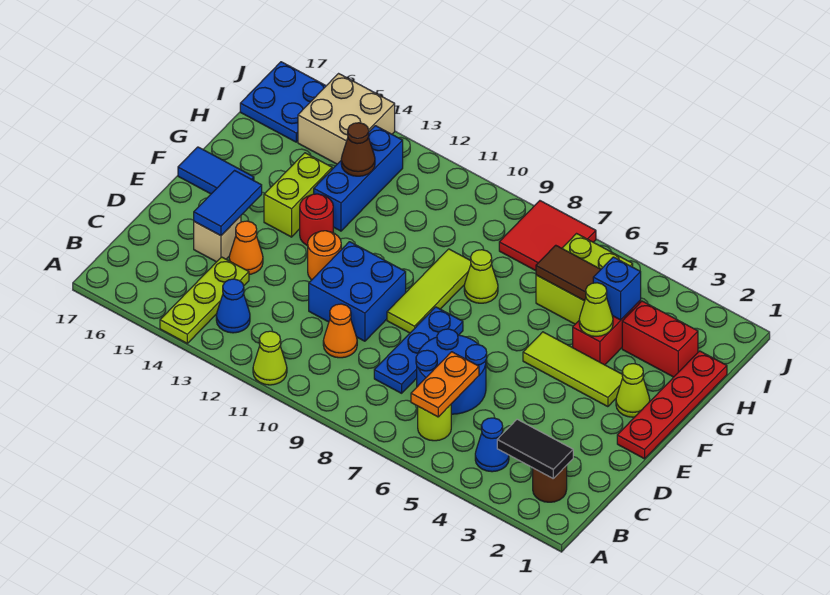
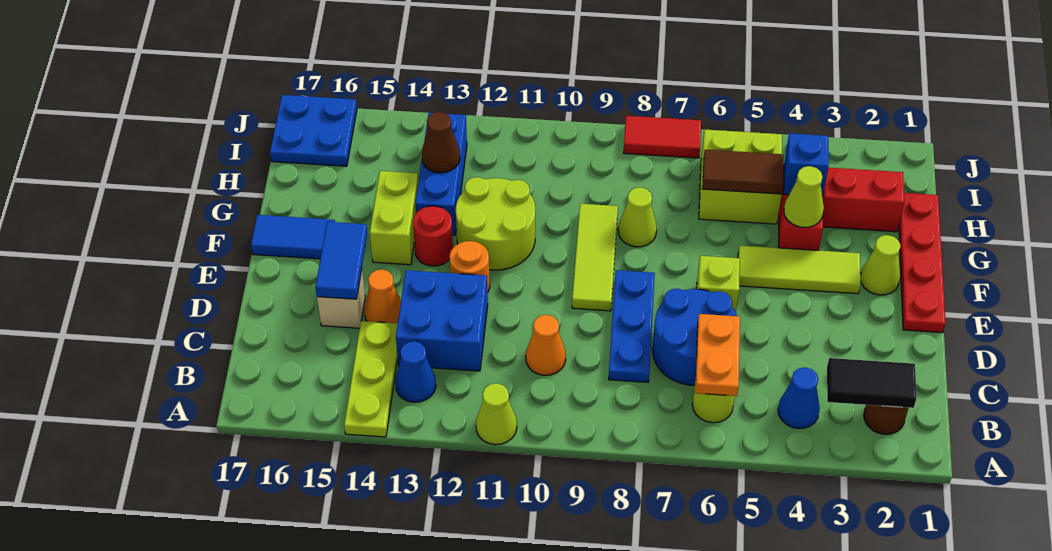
blue 2x2 brick [309,242,406,341] -> blue 2x2 brick moved to [396,270,488,371]
none -> lime 1x1 brick [696,256,740,312]
none -> lime 2x2 round brick [456,177,535,270]
red 2x2 tile [499,201,596,271] -> red 1x2 tile [623,116,701,158]
tan 2x2 brick [298,74,395,164] -> none

